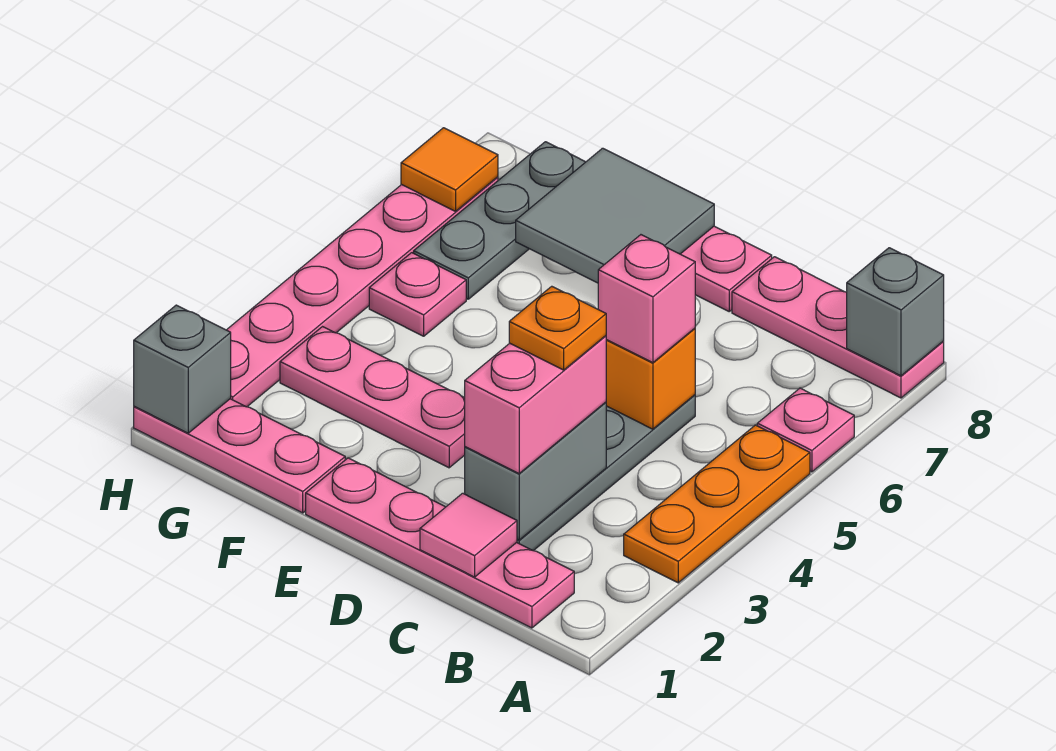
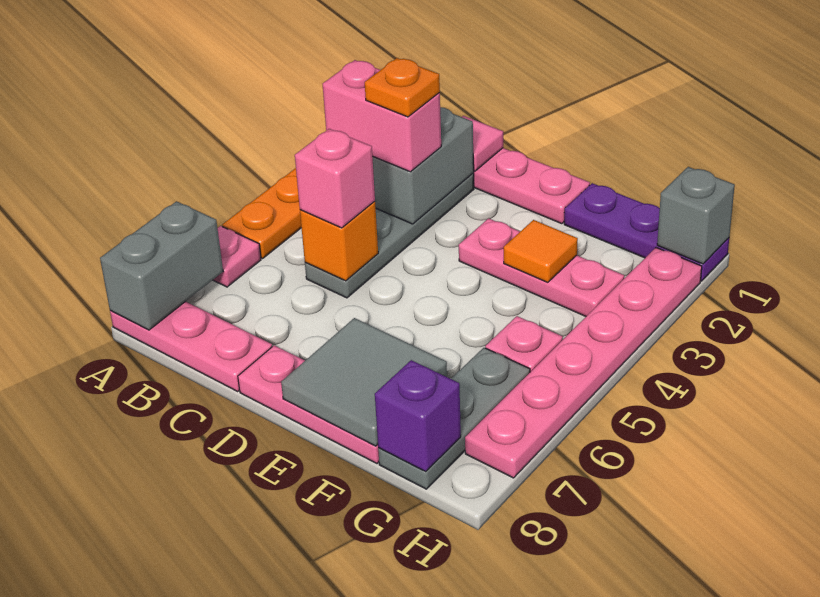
grey 1x1 brick [847,248,944,376] -> grey 1x2 brick [100,201,223,330]
pink 1x2 brick [465,336,606,473] -> pink 1x2 brick turned to [323,60,441,172]
pink 1x3 plate [134,399,345,513] -> purple 1x3 plate [564,183,729,281]
none -> purple 1x1 brick [375,360,461,471]
orange 1x1 tile [401,128,498,211] -> orange 1x1 tile moved to [504,220,578,282]

